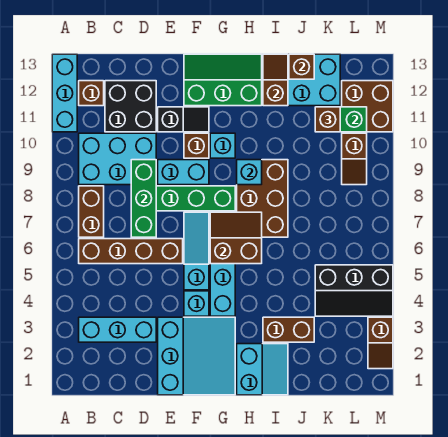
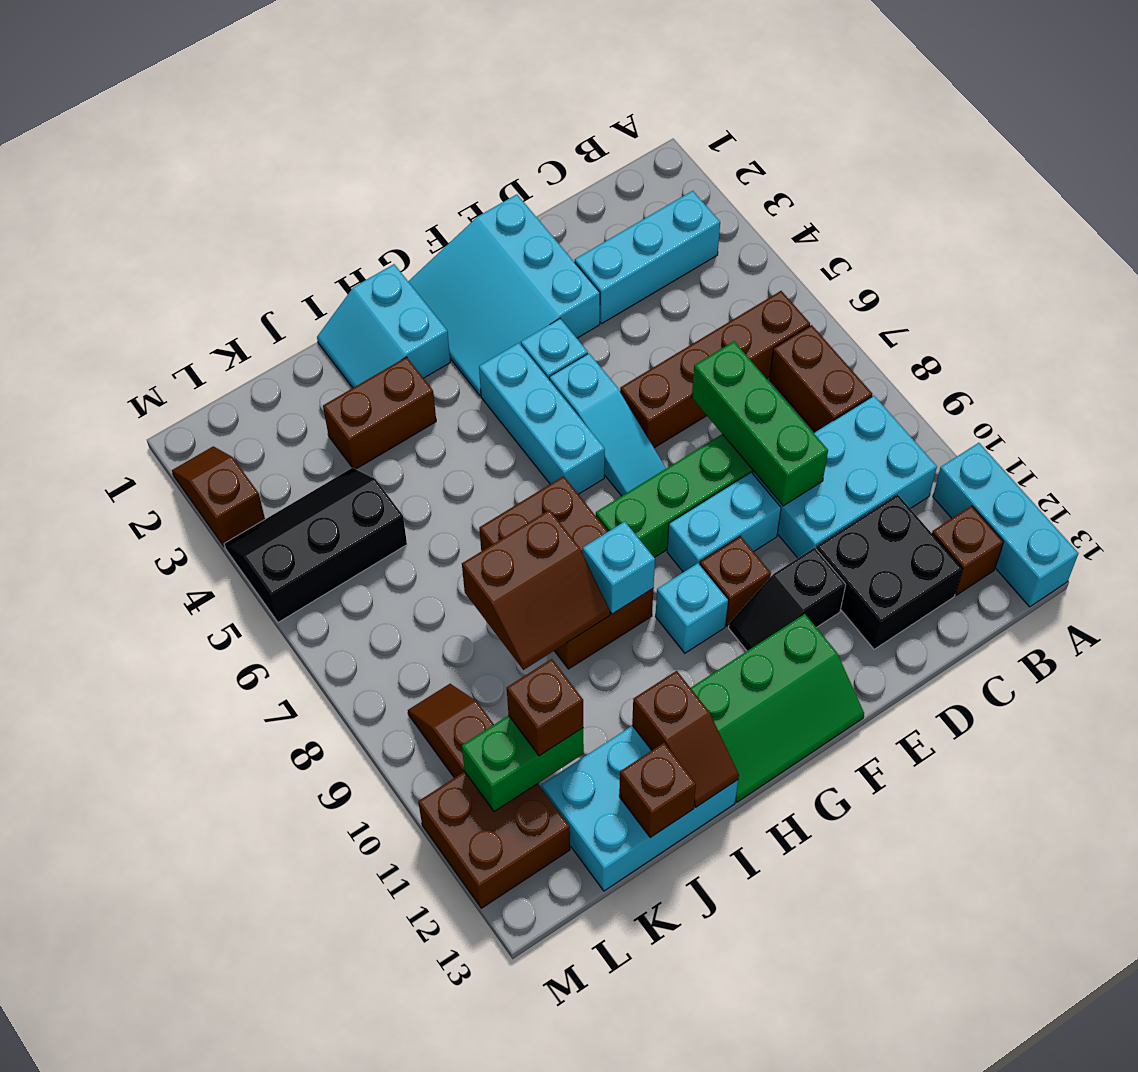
brown 2x2 slope [210,212,262,264] -> brown 2x2 slope moved to [462,510,610,670]

